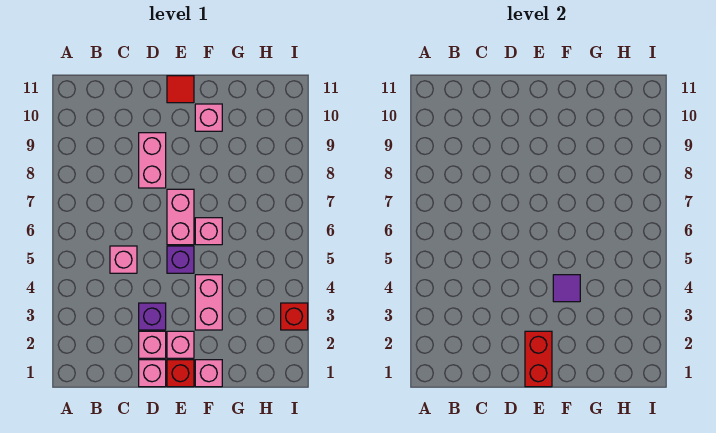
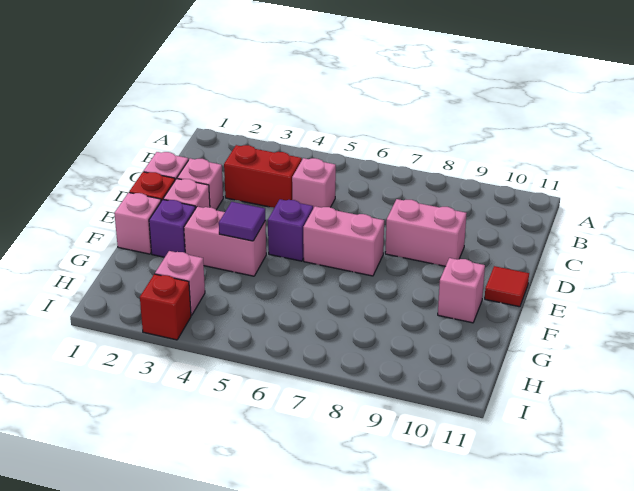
purple 1x1 brick [139,303,166,330] -> purple 1x1 brick moved to [149,200,196,257]
red 1x2 brick [525,331,552,387] -> red 1x2 brick moved to [224,145,302,208]
pink 1x1 brick [195,218,222,245] -> pink 1x1 brick moved to [155,251,205,315]

